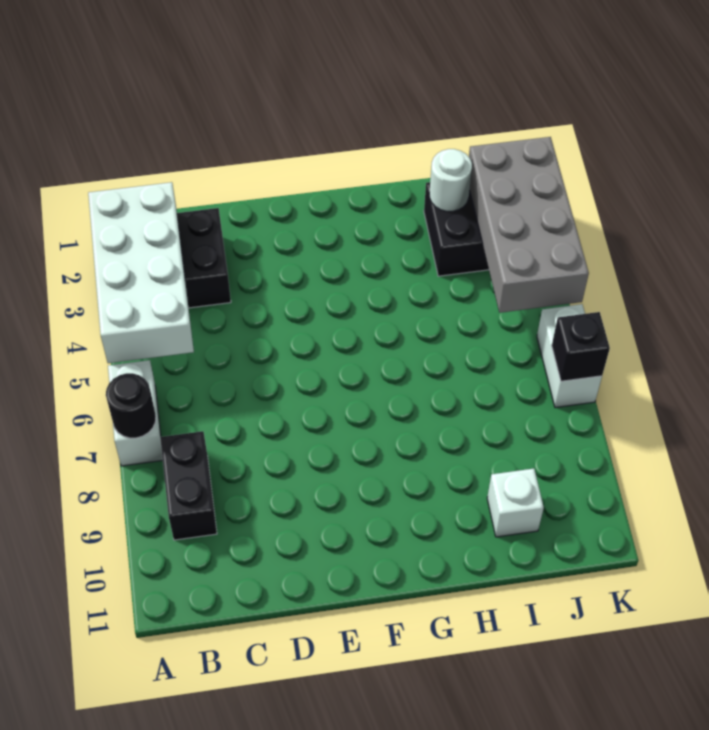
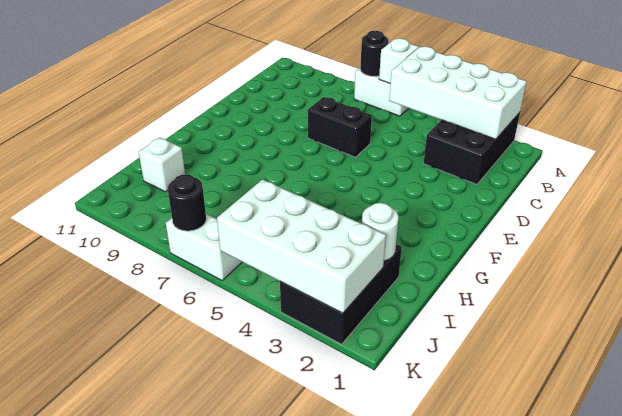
none -> white 1x1 brick [379,38,419,83]
black 1x2 brick [160,431,217,540] -> black 1x2 brick moved to [308,97,372,157]
grey 2x4 brick [469,137,589,313] -> white 2x4 brick [217,179,386,313]
black 1x1 brick [552,312,610,381] -> black 1x1 round brick [168,174,206,231]

